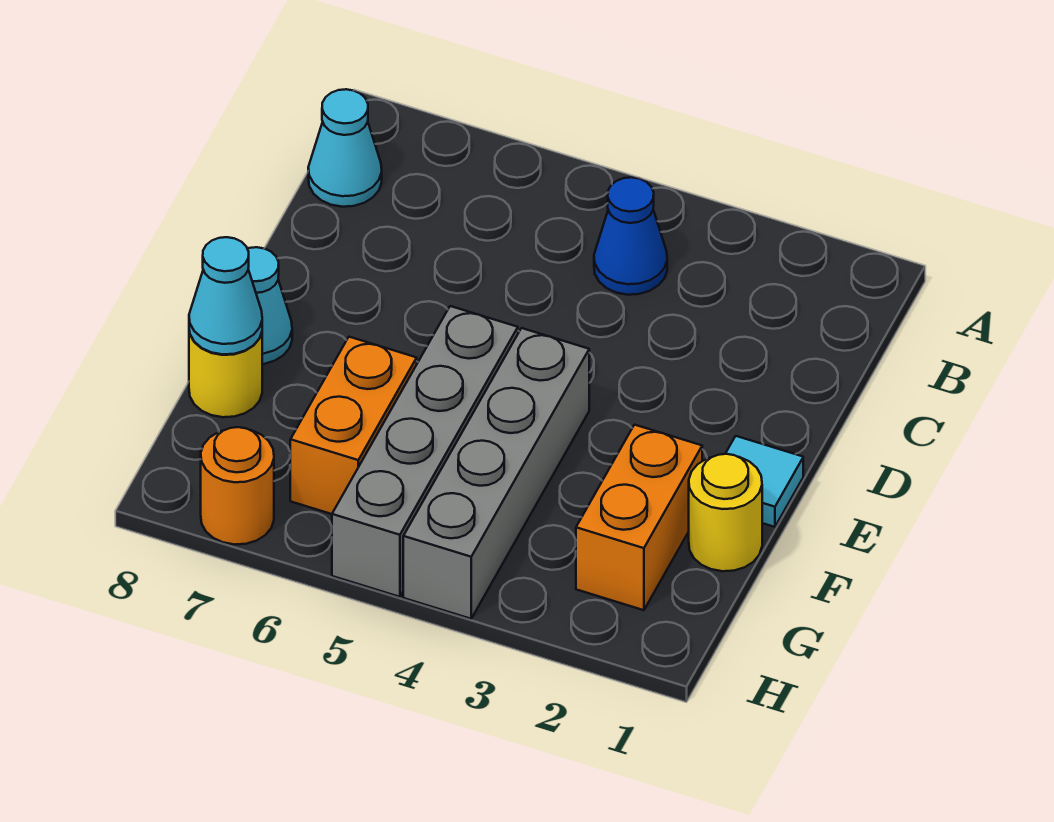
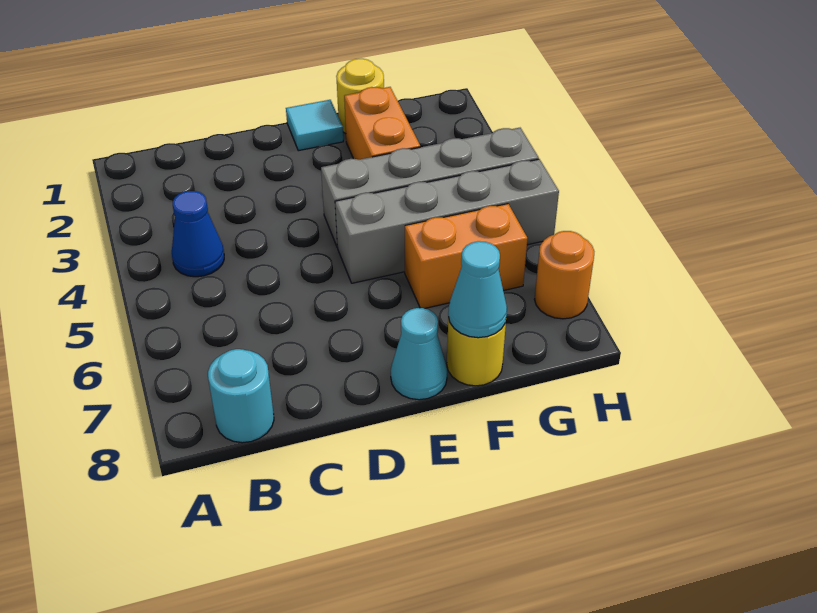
cyan 1x1 cone [308,89,382,207] -> cyan 1x1 round brick [208,349,274,443]
orange 1x2 brick [576,425,702,610] -> orange 1x2 brick turned to [344,87,420,160]

